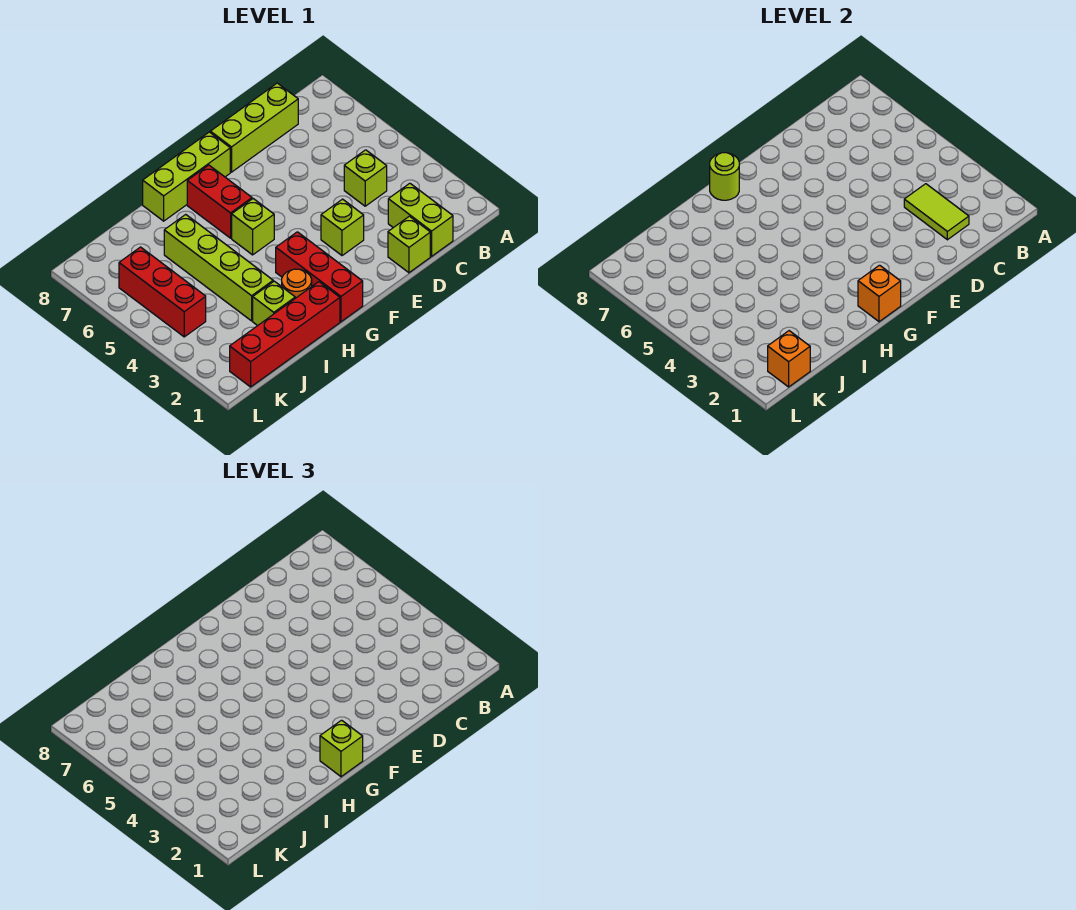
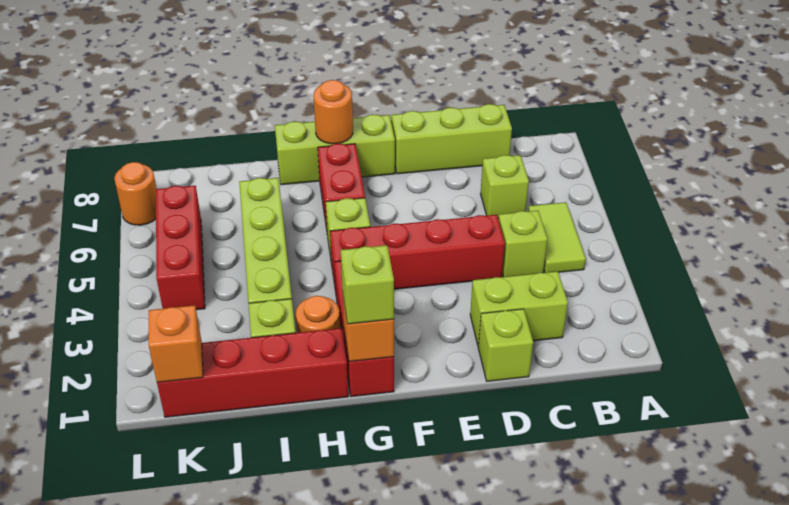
lime 1x2 brick [388,183,453,256] -> lime 1x2 brick turned to [470,271,568,347]
lime 1x2 tile [904,184,969,240] -> lime 1x2 tile moved to [528,202,586,273]
none -> red 1x4 brick [330,215,505,292]
lime 1x1 brick [321,199,364,256] -> lime 1x1 brick moved to [481,155,529,219]
lime 1x1 round brick [710,153,739,200] -> orange 1x1 round brick [313,80,353,144]
none -> orange 1x1 round brick [114,162,156,225]

